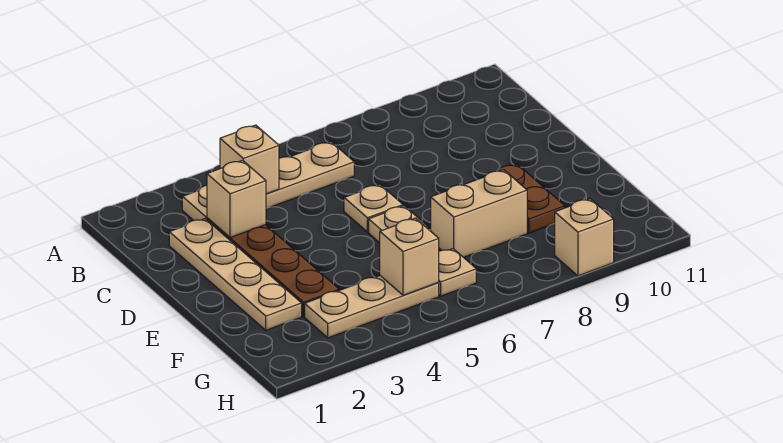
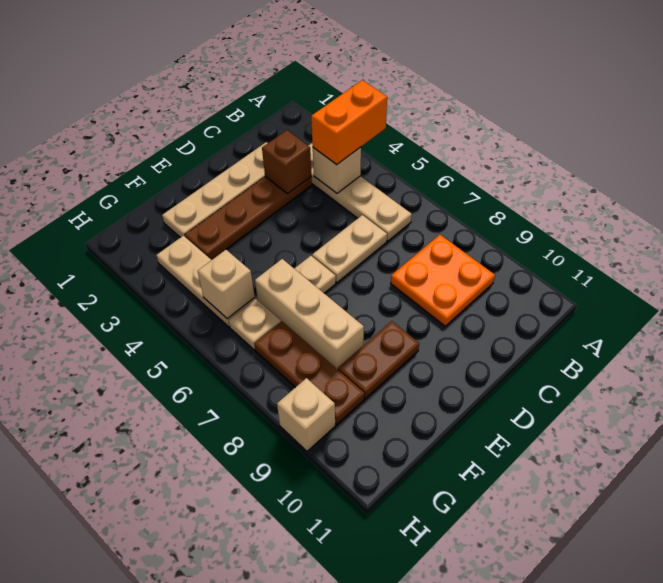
none -> orange 1x2 brick [311,80,387,165]
none -> orange 2x2 plate [391,235,495,326]
tan 1x1 brick [207,160,266,238] -> brown 1x1 brick [262,130,312,194]
tan 1x1 plate [344,184,403,232] -> tan 1x2 plate [312,215,387,282]
tan 1x2 brick [431,170,527,257] -> tan 1x3 brick [255,259,364,369]
none -> brown 1x3 plate [255,322,364,424]

